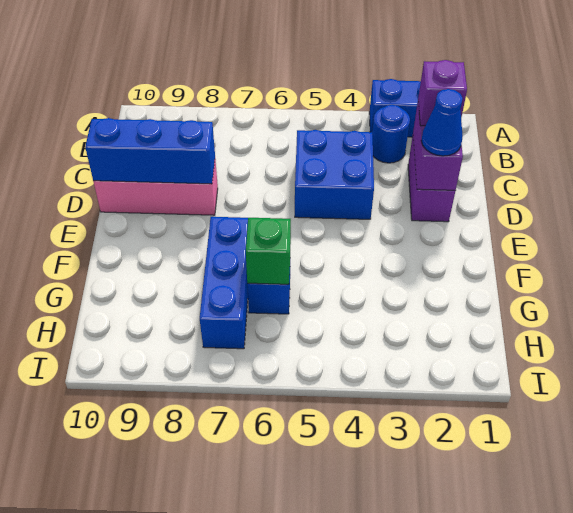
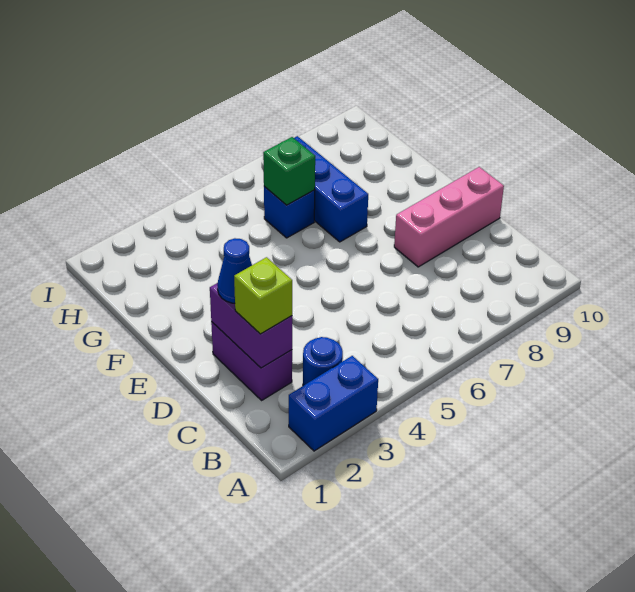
purple 1x1 brick [418,60,467,126] -> lime 1x1 brick [234,257,292,334]
blue 2x2 brick [295,130,374,219] -> none
blue 1x3 brick [85,118,215,184] -> none

